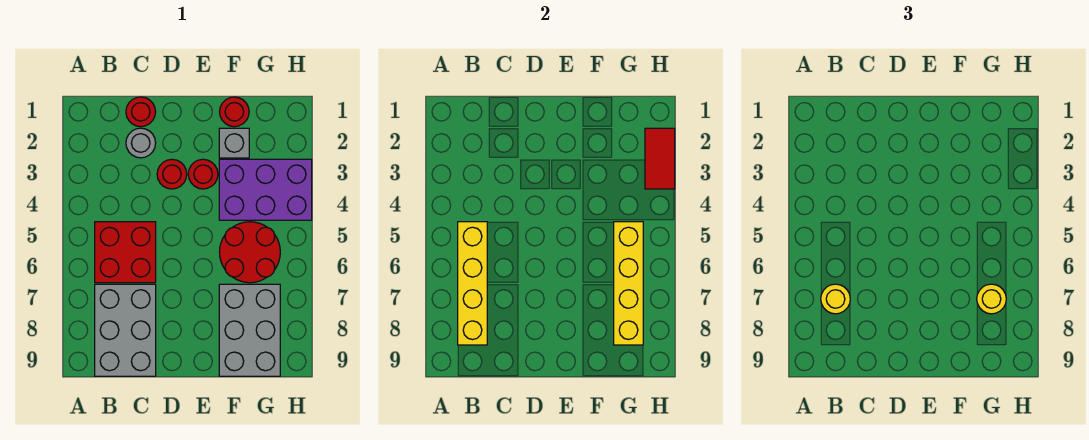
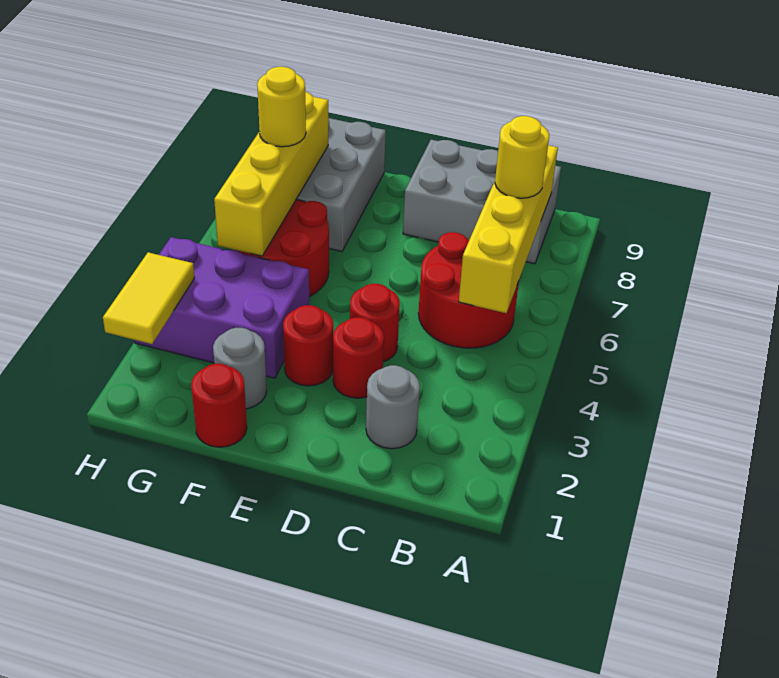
red 2x2 brick [95,222,156,283] -> red 2x2 round brick [418,232,519,348]
grey 2x3 brick [95,284,156,376] -> grey 2x3 brick turned to [403,140,561,264]
red 1x1 round brick [126,97,156,127] -> red 1x1 round brick moved to [350,284,400,362]
grey 1x1 brick [219,128,249,158] -> grey 1x1 round brick [213,328,267,409]
red 1x2 tile [645,128,675,189] -> yellow 1x2 tile [103,252,195,344]

